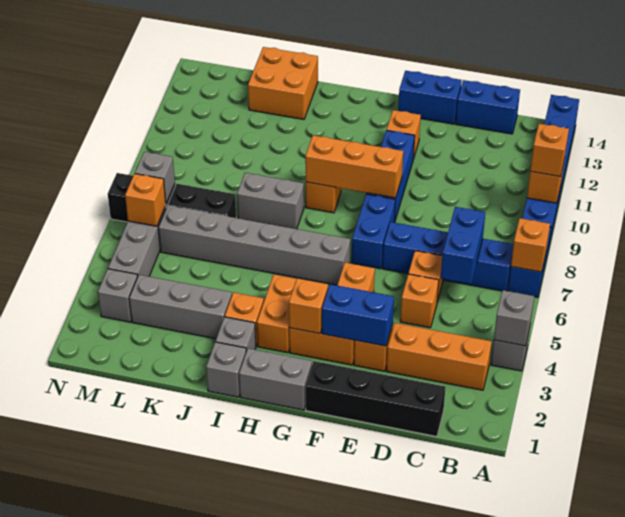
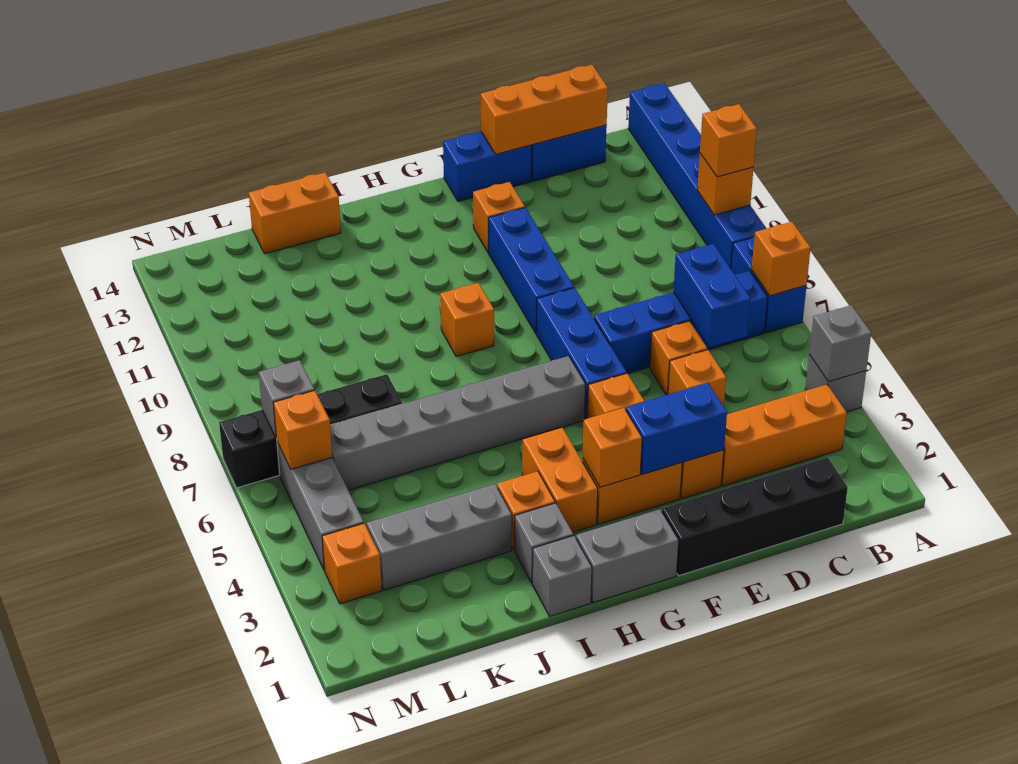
blue 1x2 brick [352,194,395,269] -> blue 1x3 brick [537,288,626,419]
orange 1x3 brick [305,135,403,198] -> orange 1x3 brick moved to [481,65,608,154]
grey 1x2 brick [237,173,304,229] -> none
orange 2x2 brick [248,47,318,119] -> orange 1x2 brick [249,173,341,254]
grey 1x1 brick [98,269,137,322] -> orange 1x1 brick [322,523,382,604]

